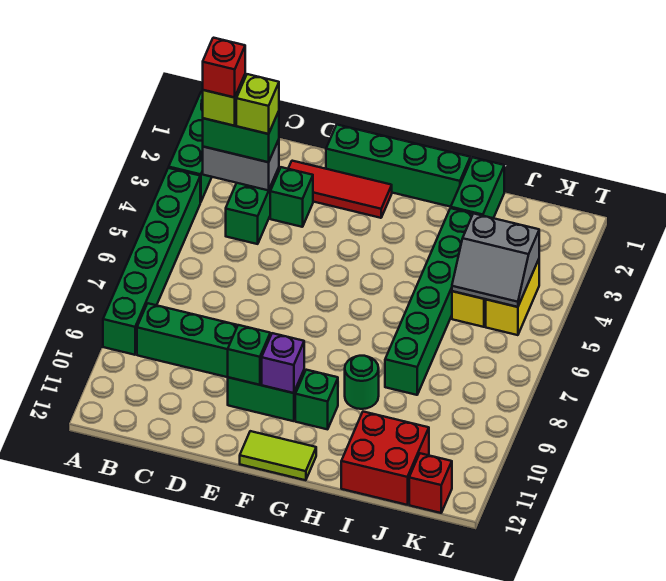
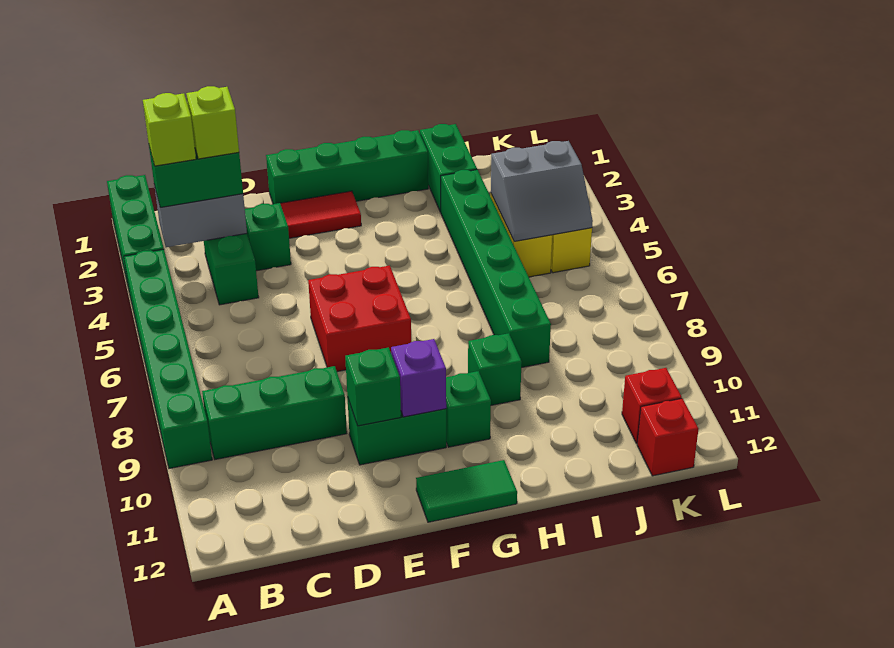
red 1x1 brick [203,38,245,97] -> red 1x1 brick moved to [622,368,682,444]
lime 1x2 tile [240,431,316,480] -> green 1x2 tile [416,460,517,522]
green 1x1 round brick [345,356,379,409] -> green 1x1 brick [468,333,522,405]
red 2x2 brick [341,412,429,505] -> red 2x2 brick moved to [308,266,411,372]

